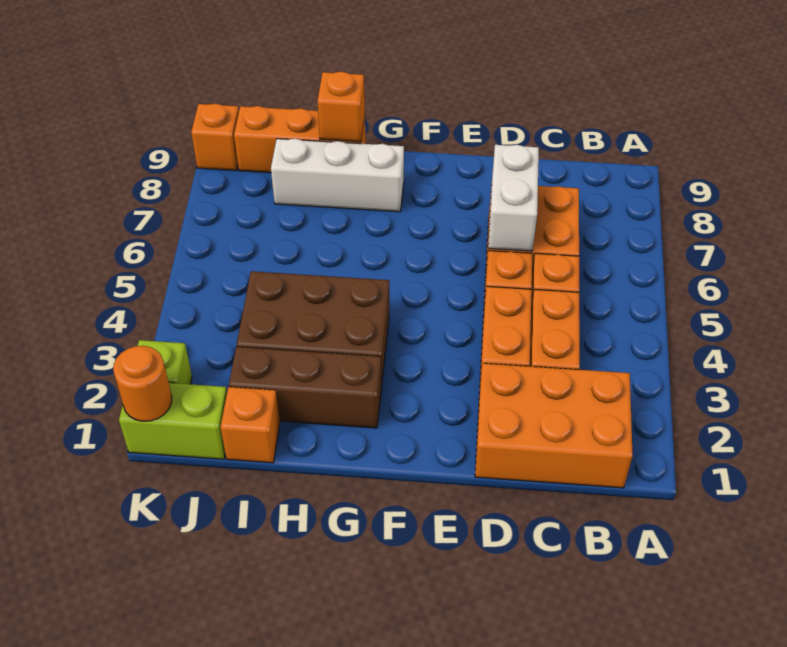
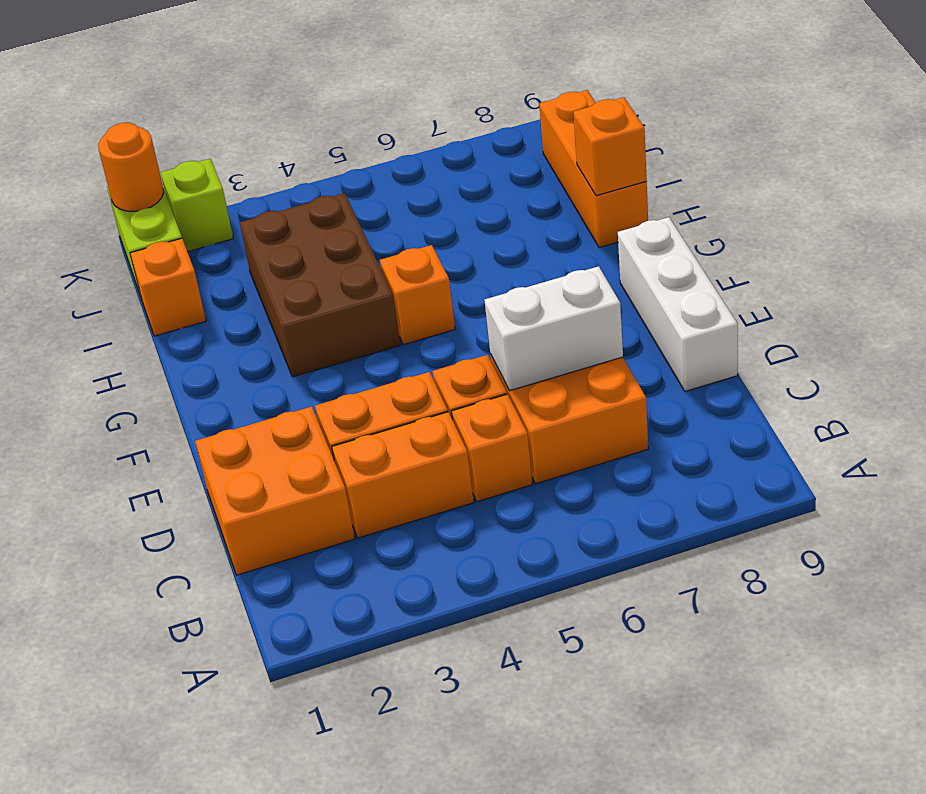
orange 2x3 brick [475,363,633,488] -> orange 2x2 brick [195,407,355,575]
brown 1x3 brick [229,347,381,428] -> none
white 1x3 brick [271,139,404,212] -> white 1x3 brick moved to [618,217,738,391]
orange 1x1 brick [191,104,239,170] -> orange 1x1 brick moved to [380,245,455,345]

